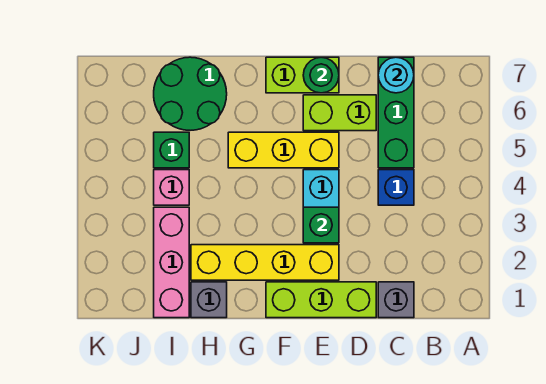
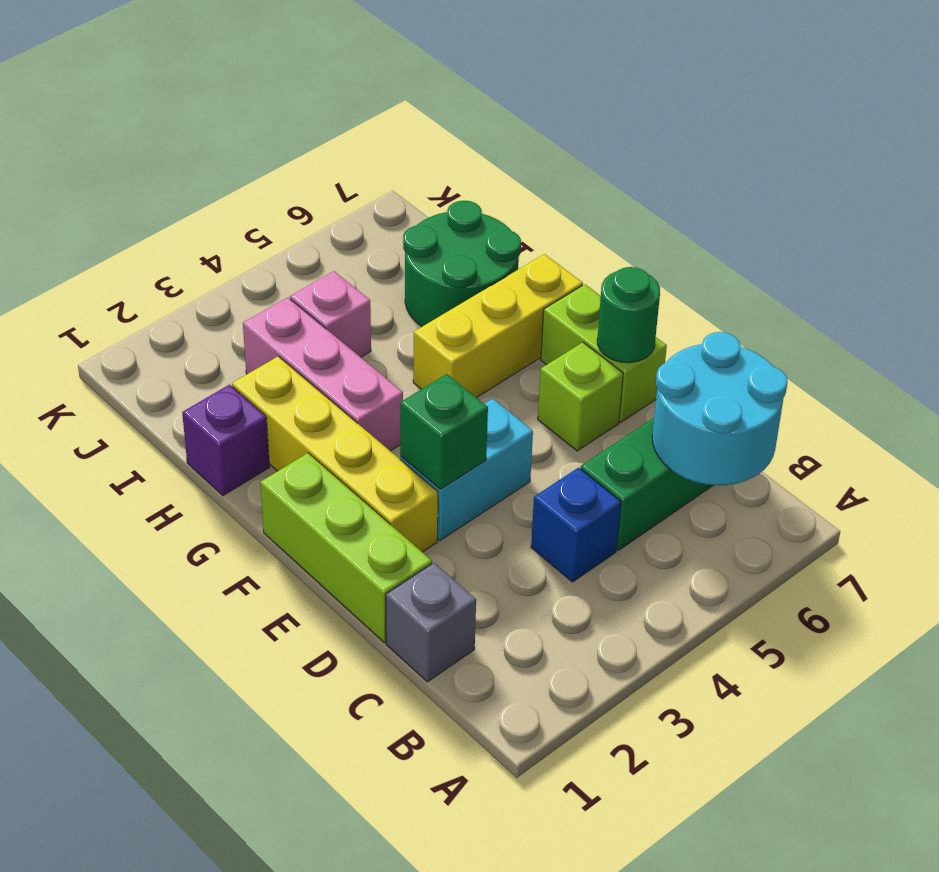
cyan 1x1 round brick [378,57,414,93] -> cyan 2x2 round brick [652,332,788,485]
lime 1x2 brick [303,95,376,131] -> lime 1x1 brick [538,342,623,451]
yellow 1x3 brick [228,132,339,168] -> yellow 1x3 brick turned to [413,254,583,398]
grey 1x1 brick [191,282,227,318] -> purple 1x1 brick [182,384,270,496]
pink 1x3 brick [154,207,189,318] -> pink 1x3 brick turned to [243,297,403,451]
green 1x1 brick [154,132,189,168] -> none

